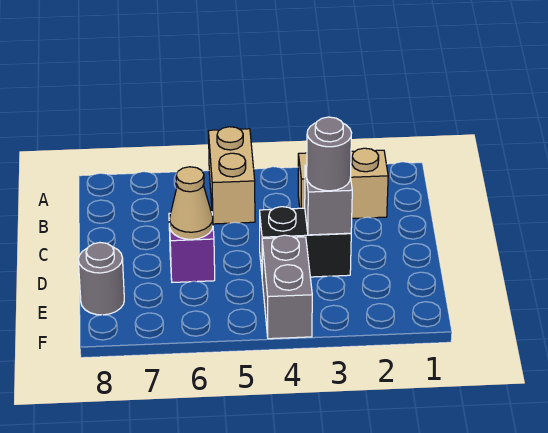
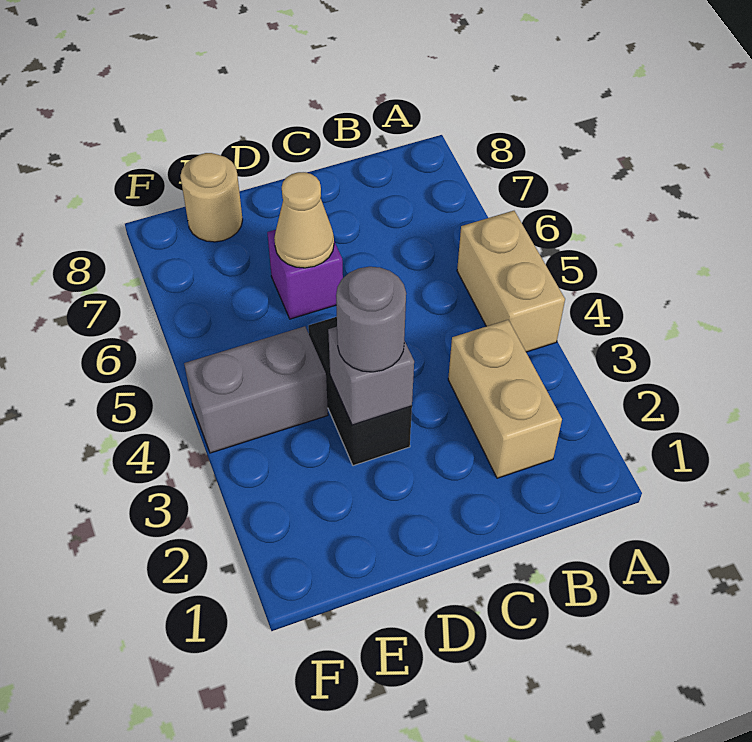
tan 1x2 brick [209,127,255,224] -> tan 1x2 brick turned to [457,211,565,352]
grey 1x1 round brick [78,243,124,315] -> tan 1x1 round brick [180,153,243,242]

